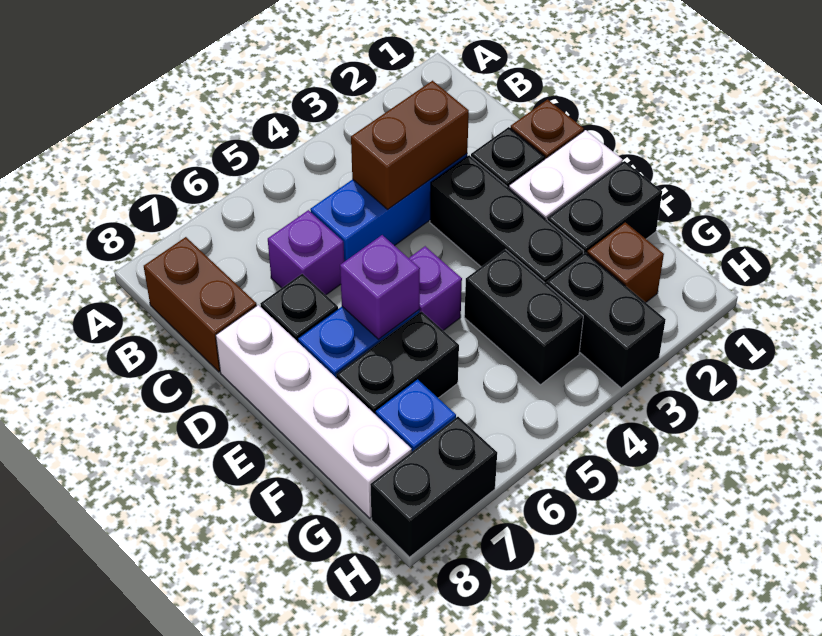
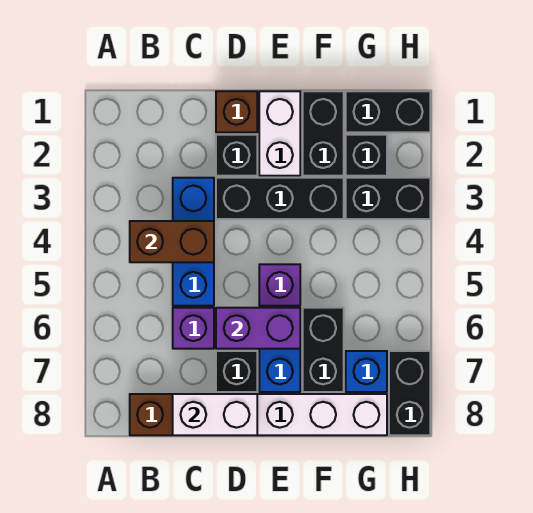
brown 1x2 brick [351,81,469,209] -> brown 1x2 brick turned to [130,221,214,262]
none -> white 1x2 brick [173,394,257,435]
purple 1x1 brick [340,235,420,339] -> purple 1x2 brick [216,308,300,349]
black 1x2 brick [464,249,583,385] -> black 1x2 brick moved to [346,91,430,132]
brown 1x1 brick [587,222,664,302] -> black 1x1 brick [346,135,387,176]

